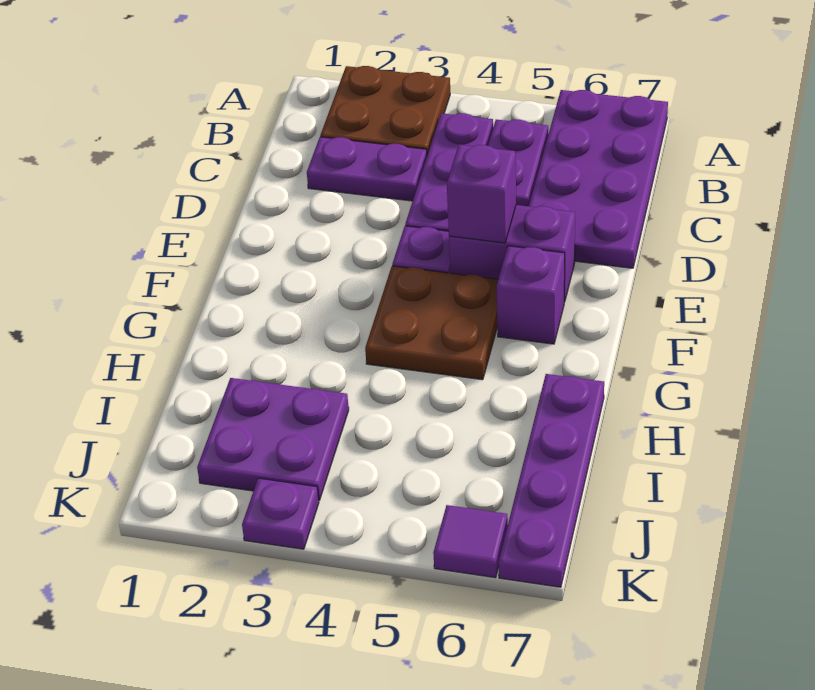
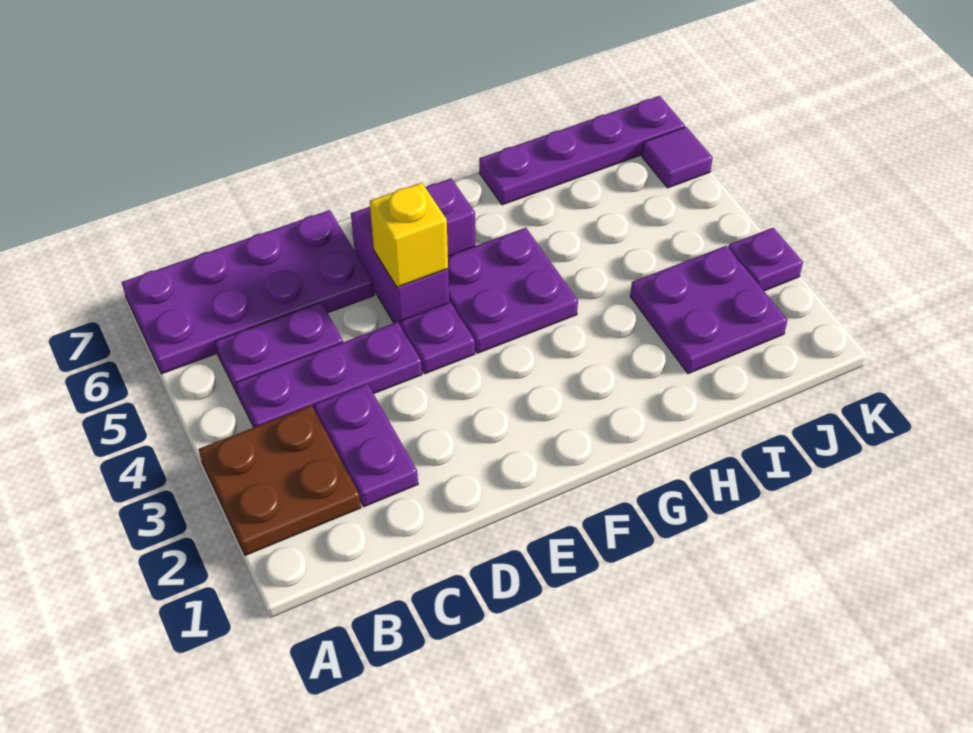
purple 1x1 brick [447,145,516,243] -> yellow 1x1 brick [370,183,448,287]
brown 2x2 plate [365,266,498,380] -> purple 2x2 plate [448,228,578,353]

